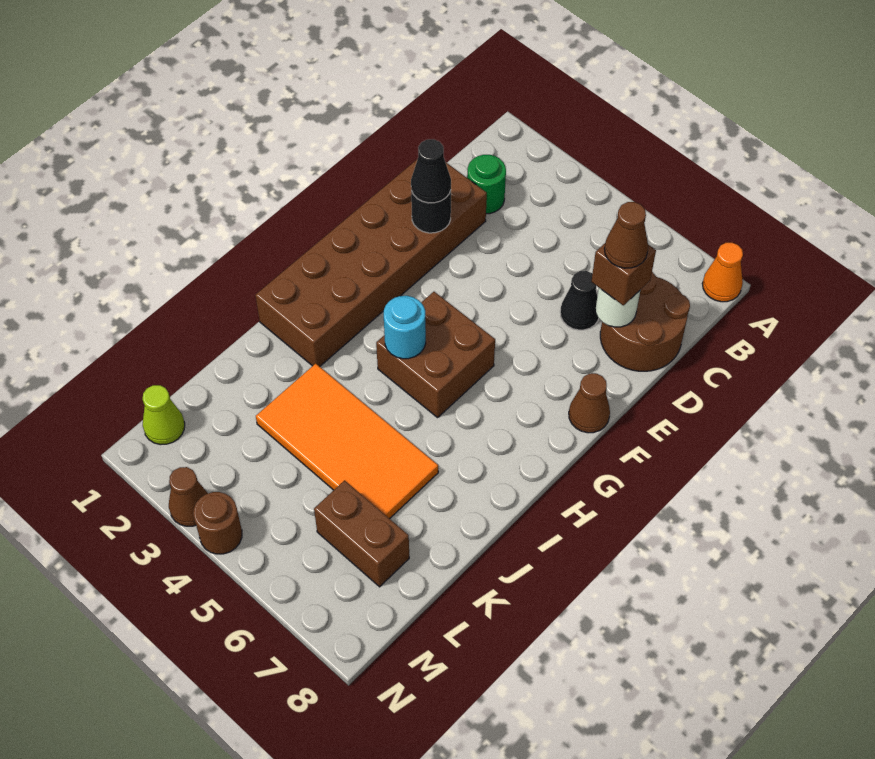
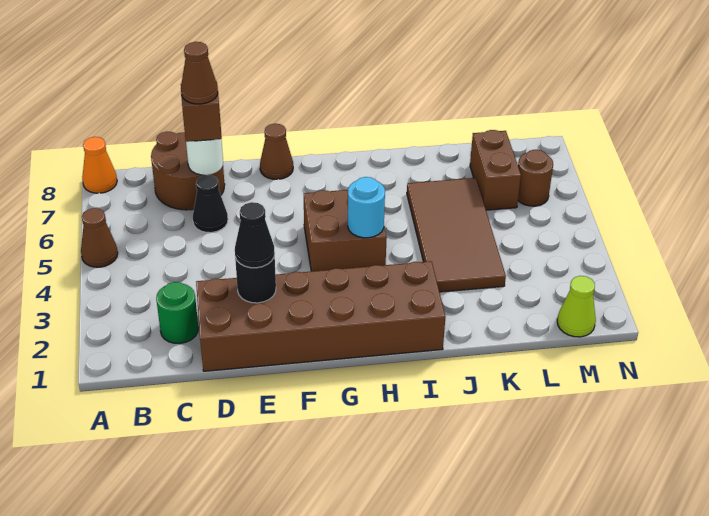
orange 2x4 tile [256,364,438,519] -> brown 2x4 tile [407,178,506,292]
brown 1x1 cone [169,467,208,526] -> brown 1x1 cone moved to [81,208,118,267]
brown 1x1 round brick [193,492,242,554] -> brown 1x1 round brick moved to [518,150,553,206]

